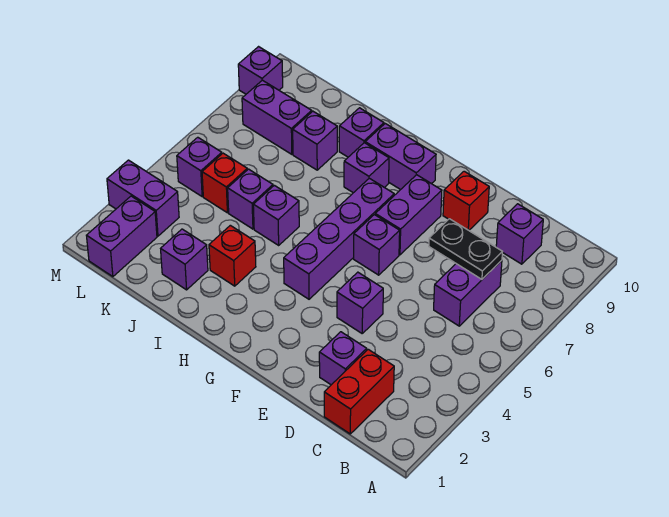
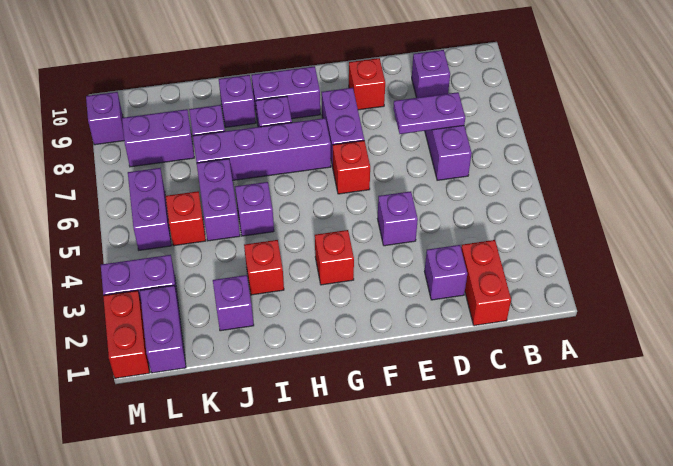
black 1x2 plate [429,219,502,279] -> purple 1x2 plate [393,92,465,134]
purple 1x1 brick [354,215,400,275] -> red 1x1 brick [333,141,370,194]
none -> red 1x1 brick [315,230,354,285]
purple 1x4 brick [284,178,394,299] -> purple 1x4 brick turned to [193,118,331,180]
purple 1x1 brick [228,169,273,229] -> purple 1x2 brick [197,159,240,241]
purple 1x1 brick [177,137,222,196] -> purple 1x2 brick [128,168,171,250]
none -> red 1x2 brick [103,291,150,378]

